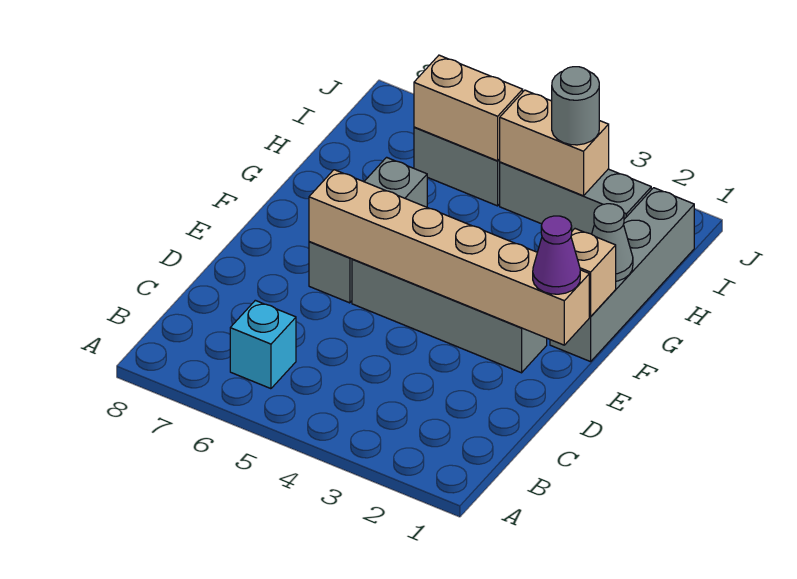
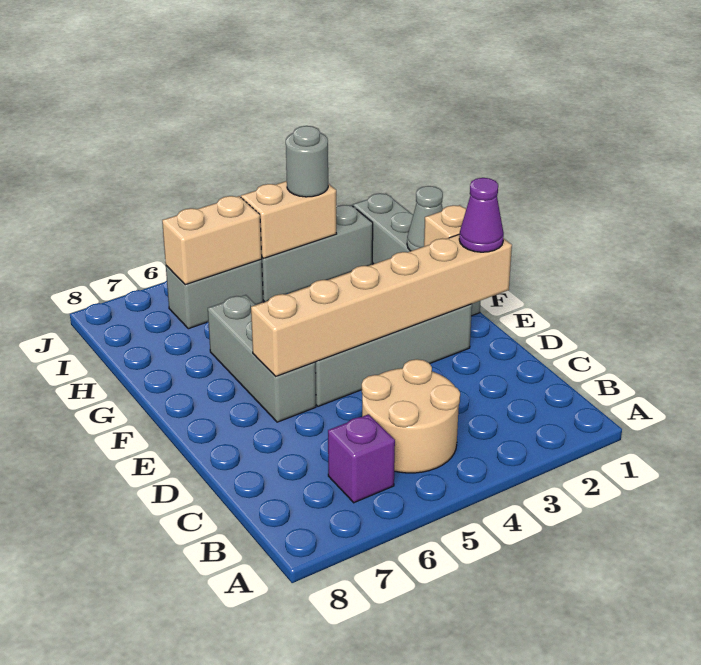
none -> tan 2x2 round brick [362,359,460,473]
cyan 1x1 brick [230,300,296,389] -> purple 1x1 brick [328,414,395,503]

